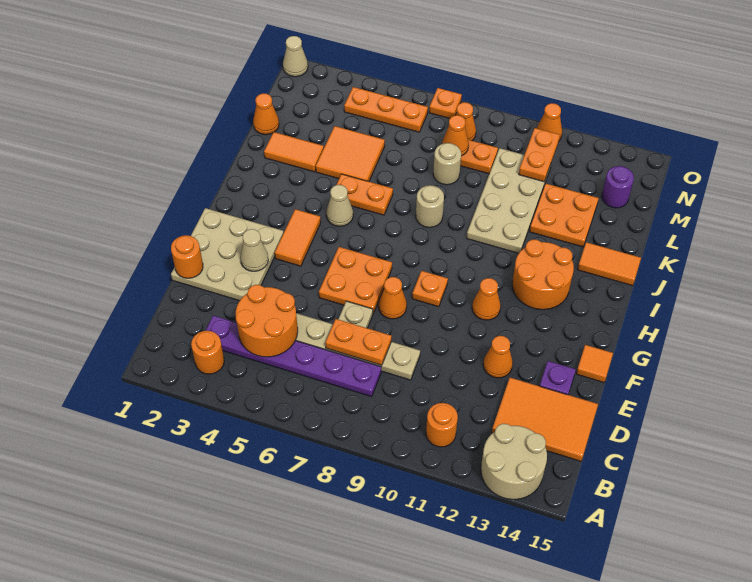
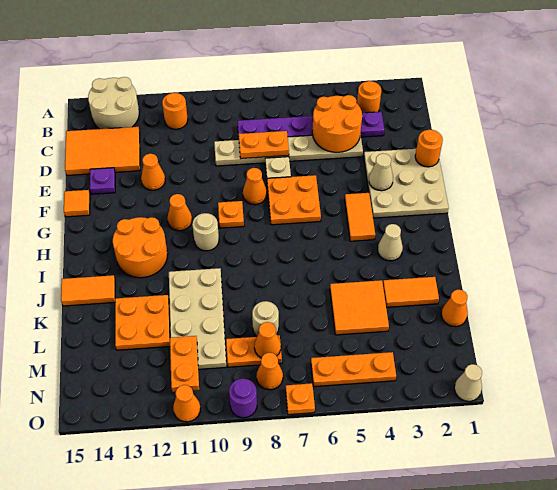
tan 1x1 cone [326,185,353,226] -> tan 1x1 cone moved to [378,224,403,261]
orange 1x2 plate [336,174,393,215] -> none
tan 1x1 round brick [416,185,444,227] -> tan 1x1 round brick moved to [192,213,219,251]
purple 1x1 round brick [602,166,634,208] -> purple 1x1 round brick moved to [229,379,257,418]

